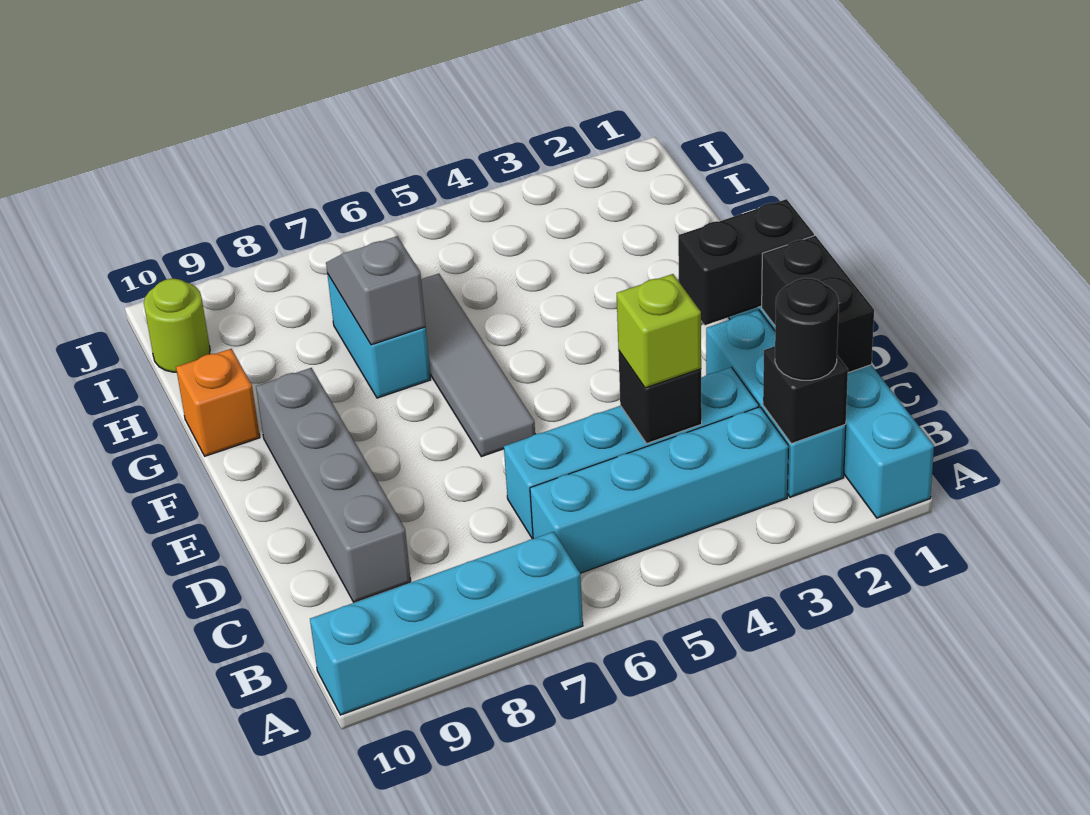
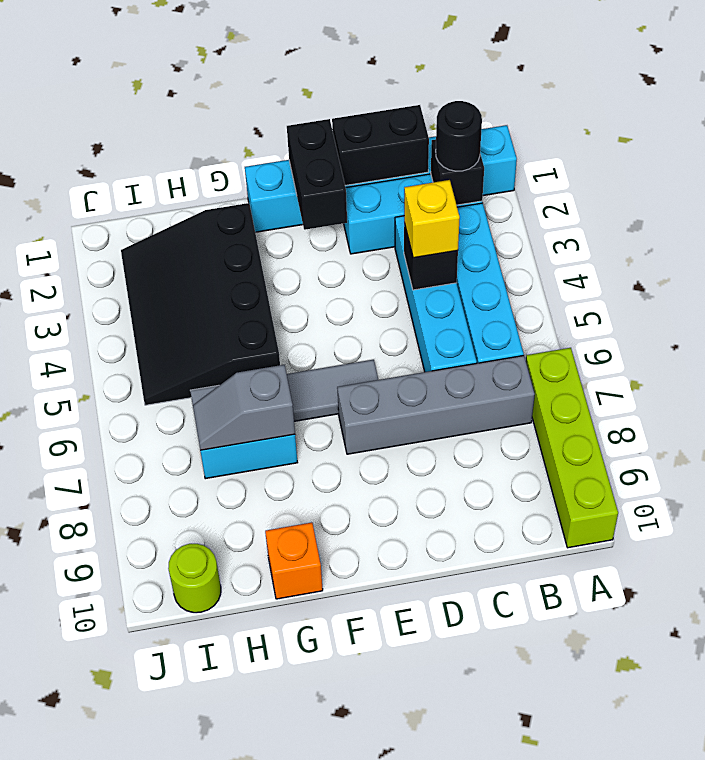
cyan 1x4 brick [310,532,583,715] -> lime 1x4 brick [526,348,618,548]
lime 1x1 brick [617,274,701,388] -> yellow 1x1 brick [404,180,460,258]
grey 1x4 brick [256,368,411,602] -> grey 1x4 brick moved to [337,355,535,454]
none -> black 3x4 slope [121,203,280,405]

